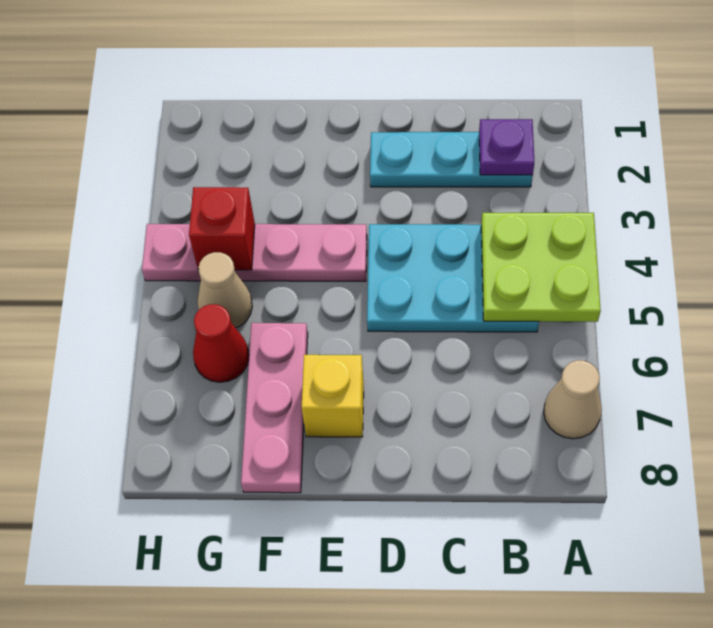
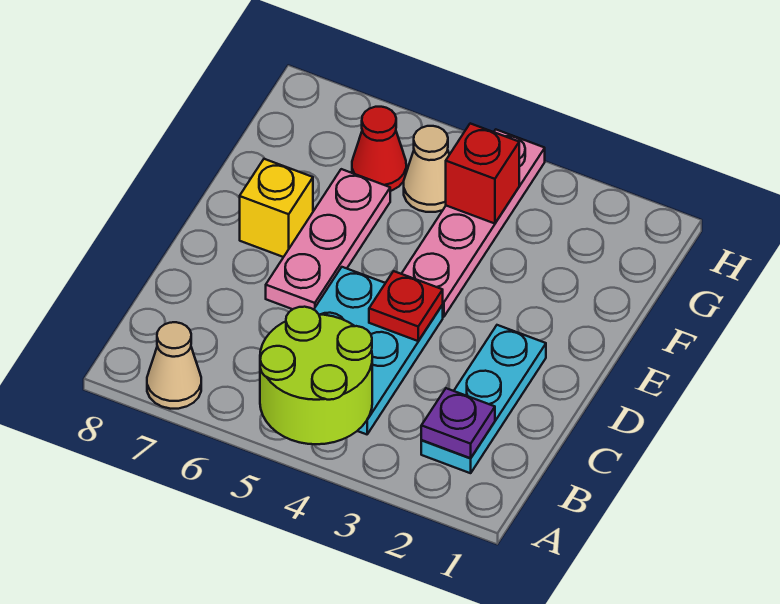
lime 2x2 plate [481,213,601,322] -> lime 2x2 round brick [260,307,372,444]
none -> red 1x1 plate [369,271,443,341]
pink 1x3 plate [241,323,308,493] -> pink 1x3 plate turned to [266,169,390,310]

